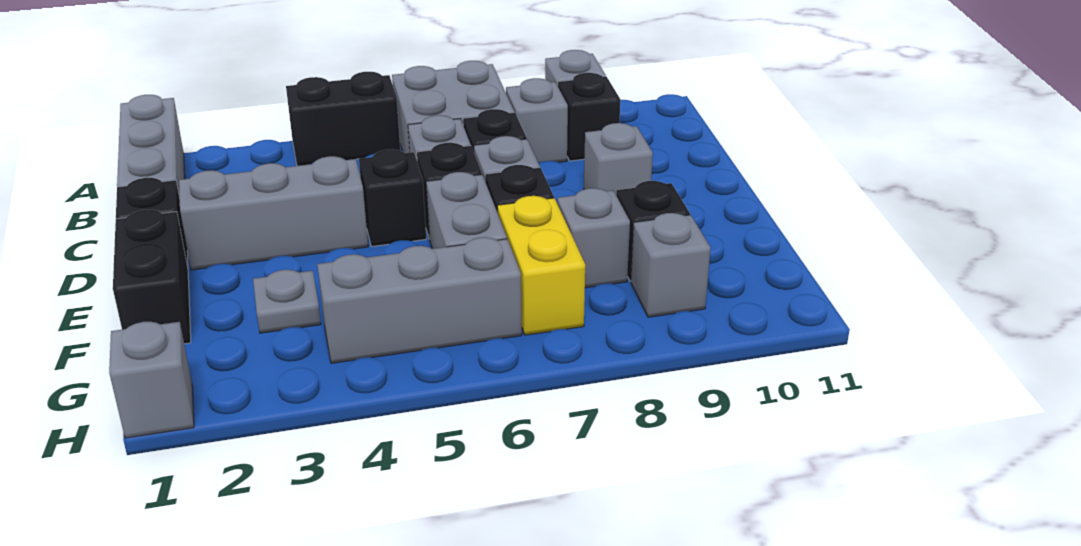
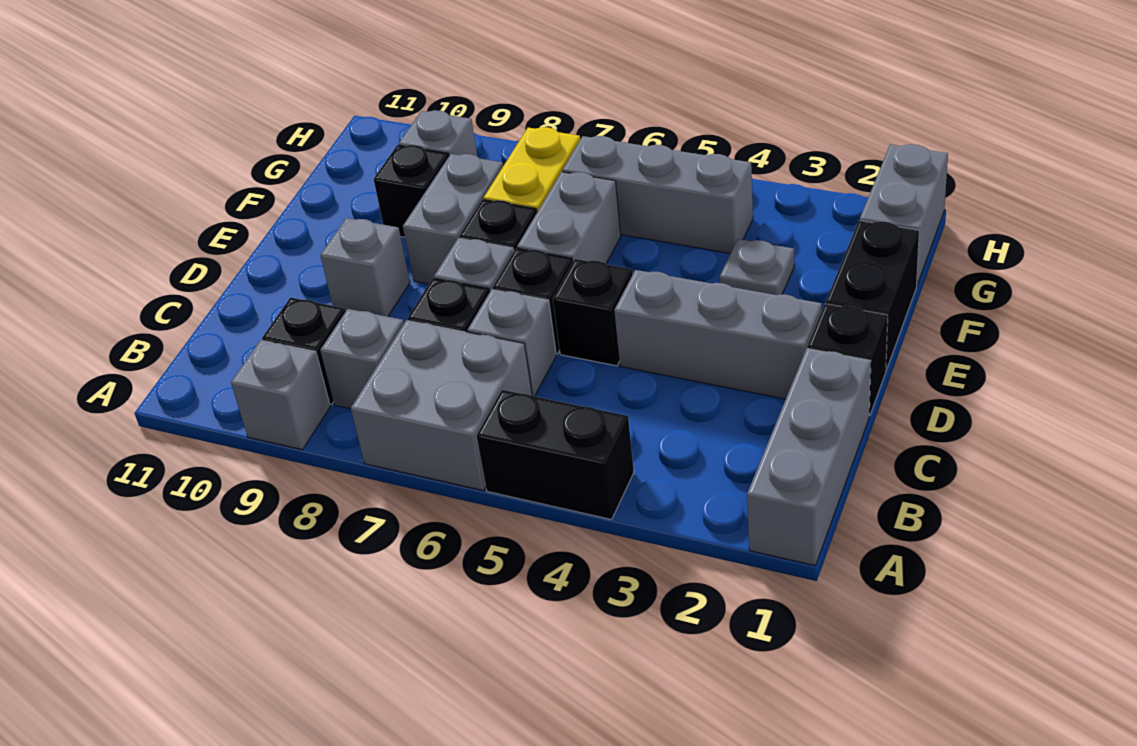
grey 1x1 brick [557,188,630,288] -> grey 1x2 brick [403,154,503,284]
grey 1x1 brick [109,322,194,438] -> grey 1x2 brick [860,144,948,285]

